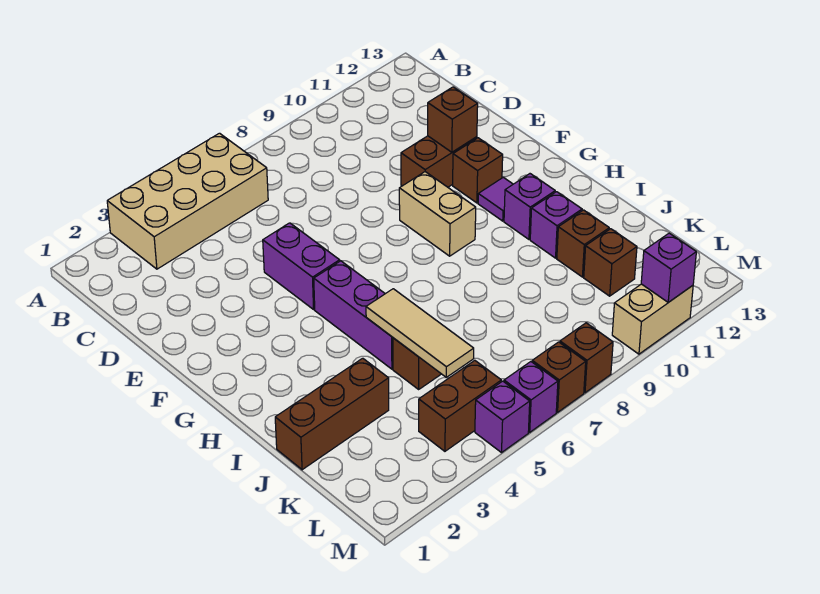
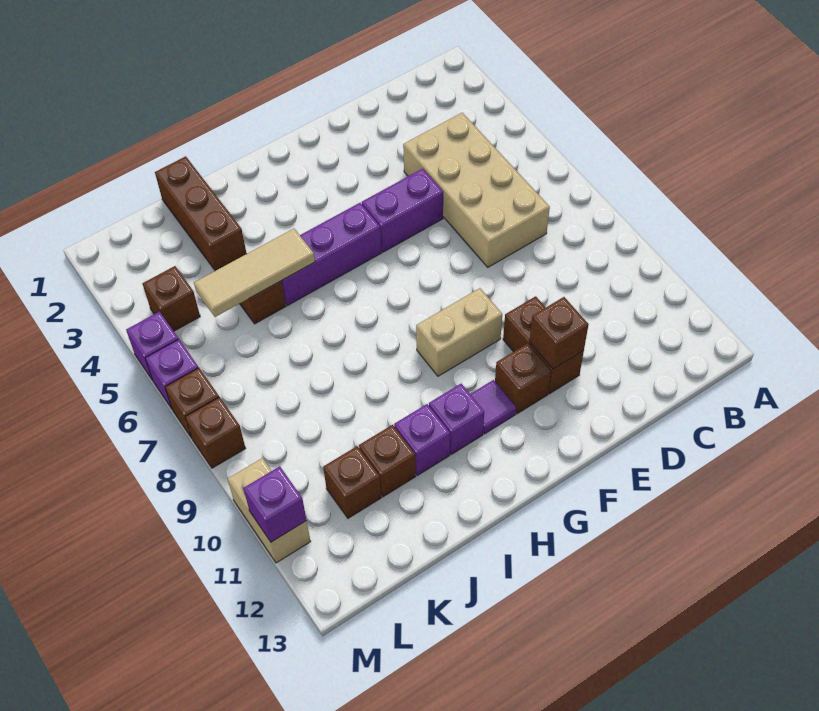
tan 2x4 brick [107,133,268,269] -> tan 2x4 brick moved to [403,113,550,267]
brown 1x2 brick [419,360,501,451] -> brown 1x1 brick [142,266,200,331]

